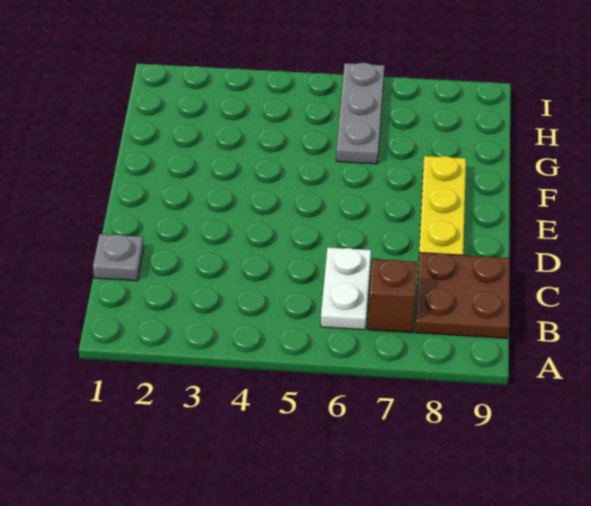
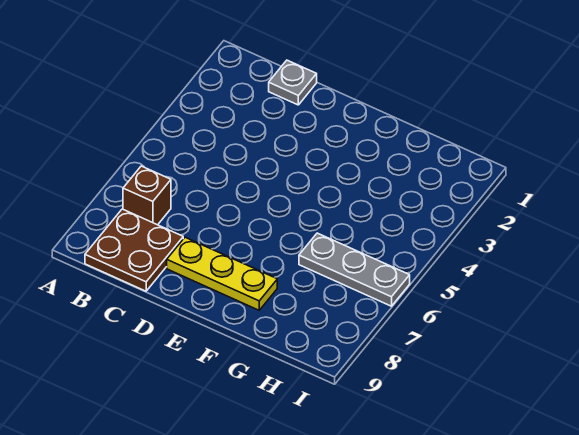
white 1x2 plate [321,247,371,330] -> none

